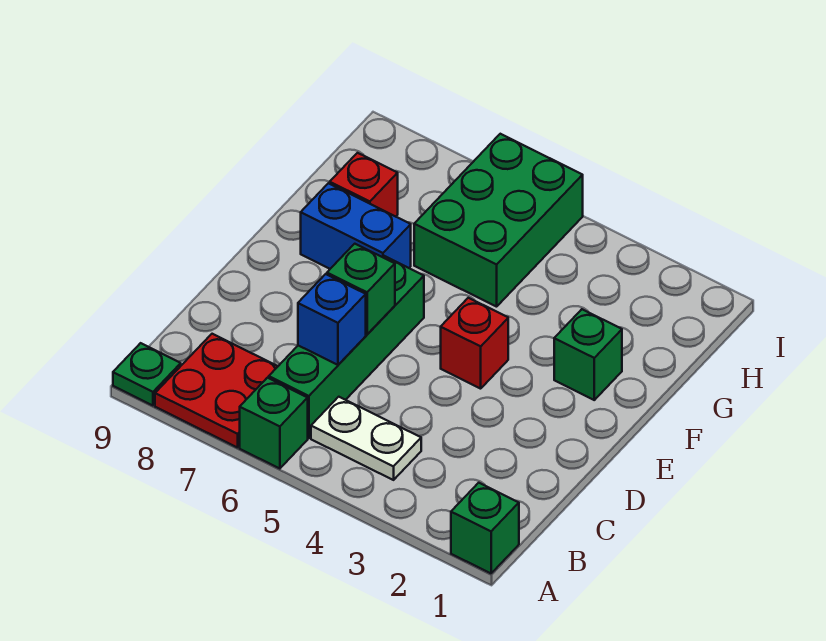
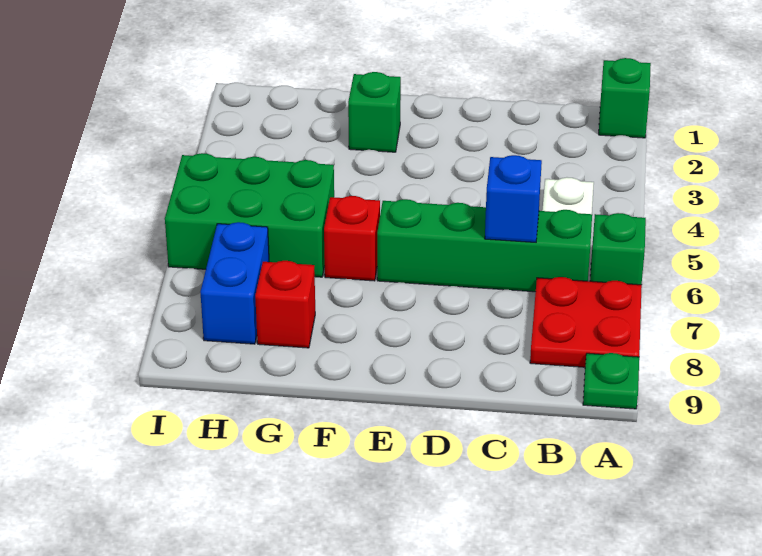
green 1x1 brick [327,244,395,334] -> none
red 1x1 brick [441,298,508,389] -> red 1x1 brick moved to [324,196,380,281]
blue 1x2 brick [301,183,411,269] -> blue 1x2 brick moved to [200,222,269,344]

